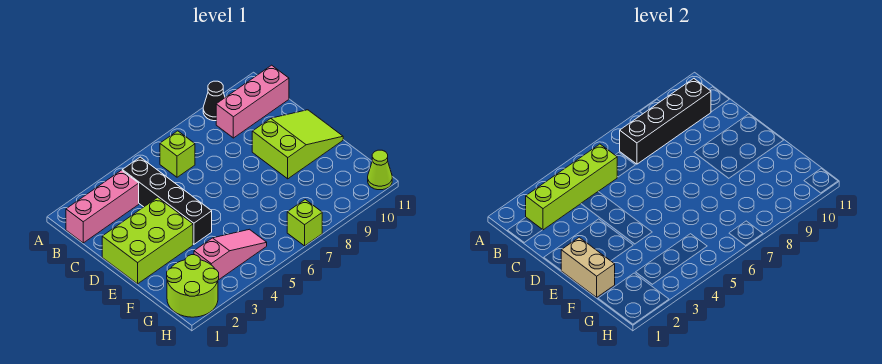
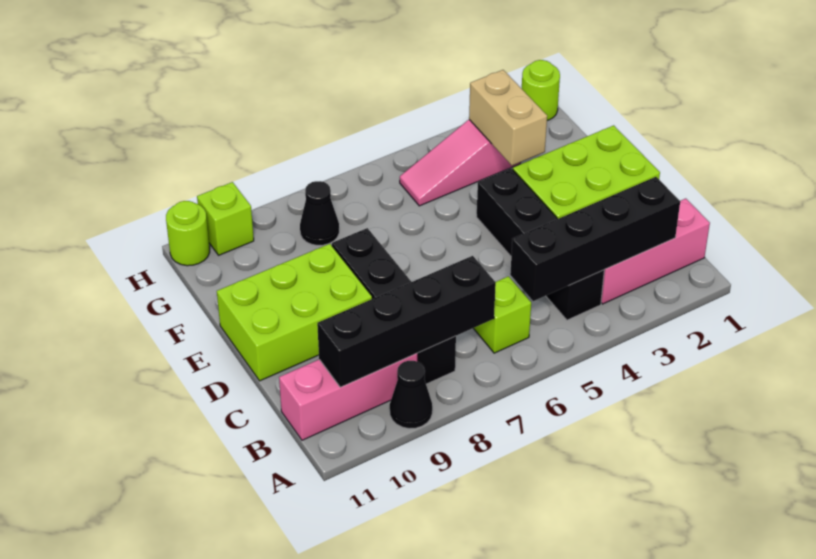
lime 1x4 brick [526,144,617,230] -> black 1x4 brick [510,177,680,301]
none -> black 1x4 brick [332,228,456,384]
lime 2x3 slope [252,110,343,179] -> lime 2x3 brick [217,244,372,381]
tan 1x2 brick [561,237,615,297] -> tan 1x2 brick moved to [469,70,547,166]
lime 2x2 round brick [167,255,219,317] -> lime 1x1 round brick [522,60,560,120]
none -> black 1x1 cone [300,181,339,245]
lime 1x1 brick [287,200,322,246] -> lime 1x1 brick moved to [197,182,254,255]
lime 1x1 cone [368,150,392,190] -> lime 1x1 round brick [166,201,210,266]

